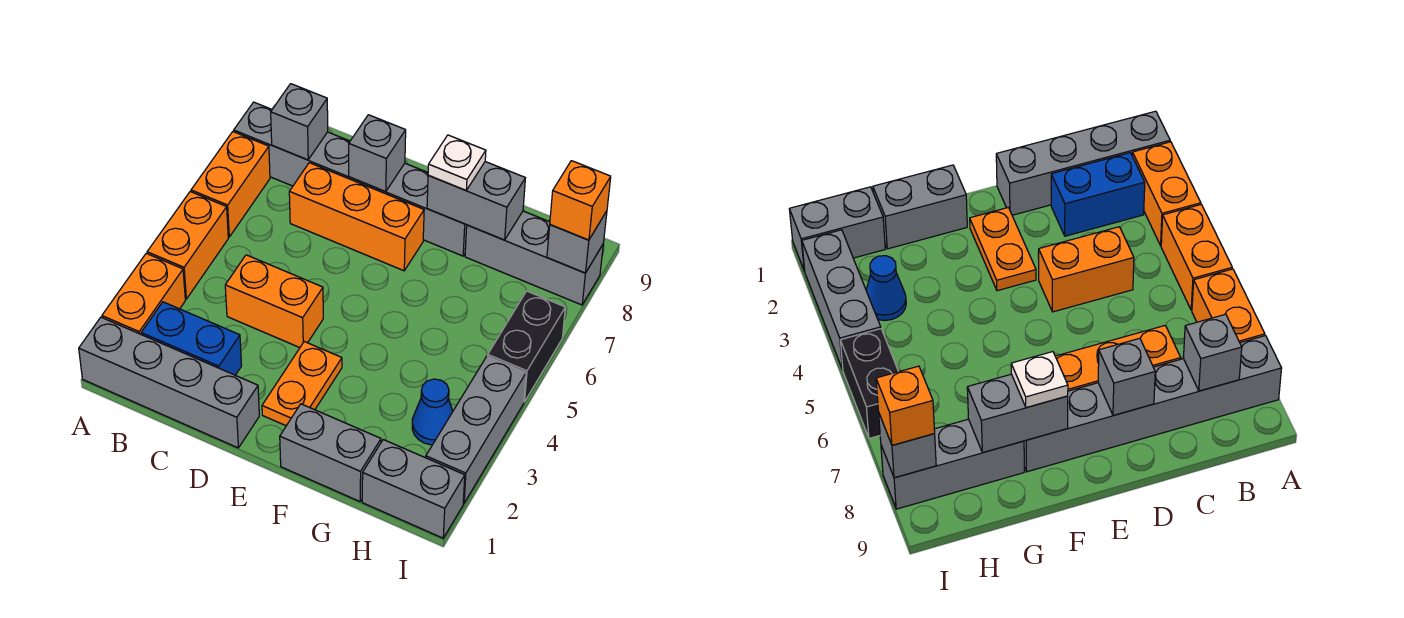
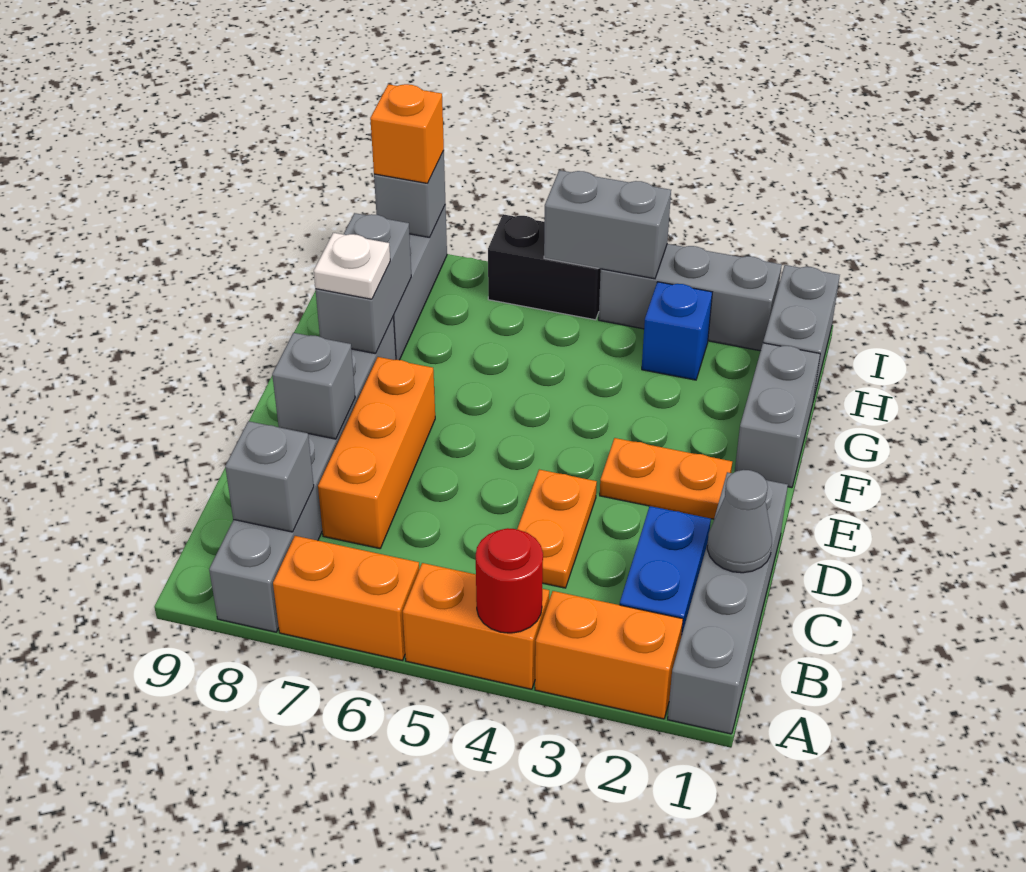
none -> red 1x1 round brick [476,528,543,633]
none -> grey 1x1 cone [707,470,772,573]
orange 1x2 brick [225,255,323,348] -> orange 1x2 plate [517,470,597,588]
blue 1x1 cone [412,379,453,445] -> blue 1x1 brick [642,282,712,380]
none -> grey 1x2 brick [544,170,671,279]

